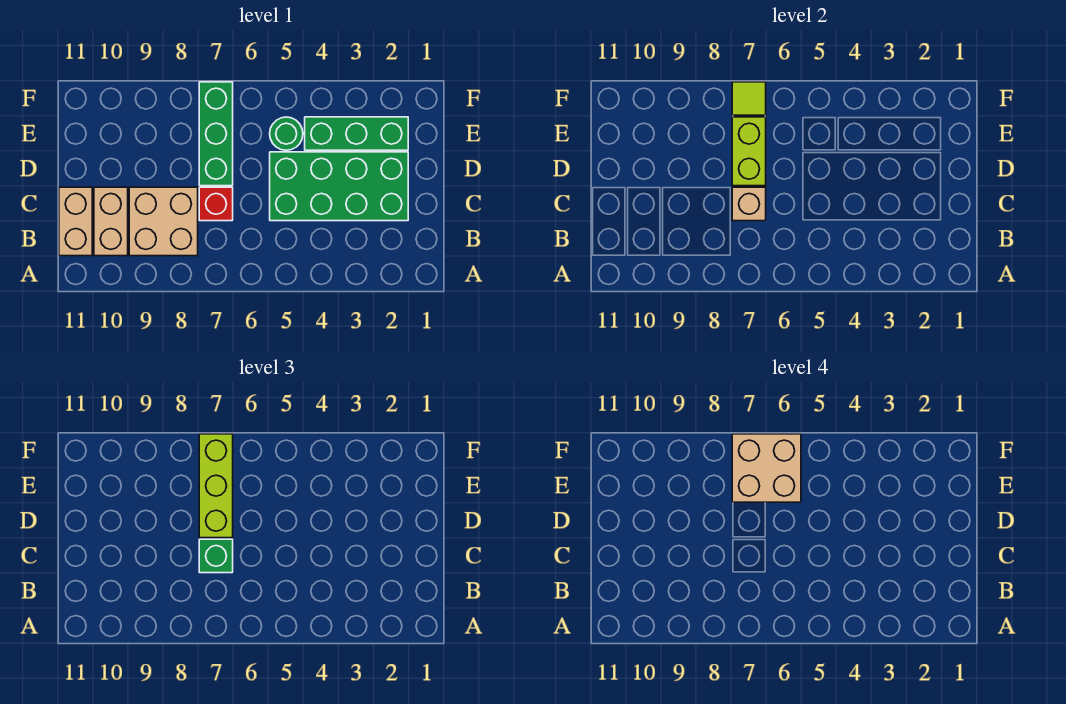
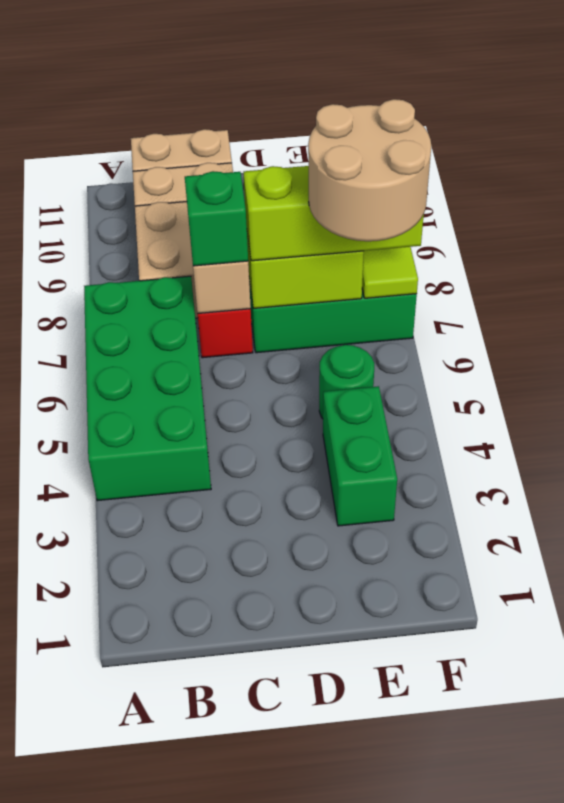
green 2x4 brick [270,152,408,221] -> green 2x4 brick moved to [84,276,211,501]
green 1x3 brick [305,117,408,150] -> green 1x2 brick [323,386,397,526]
tan 2x2 brick [732,434,801,502] -> tan 2x2 round brick [308,99,431,241]

